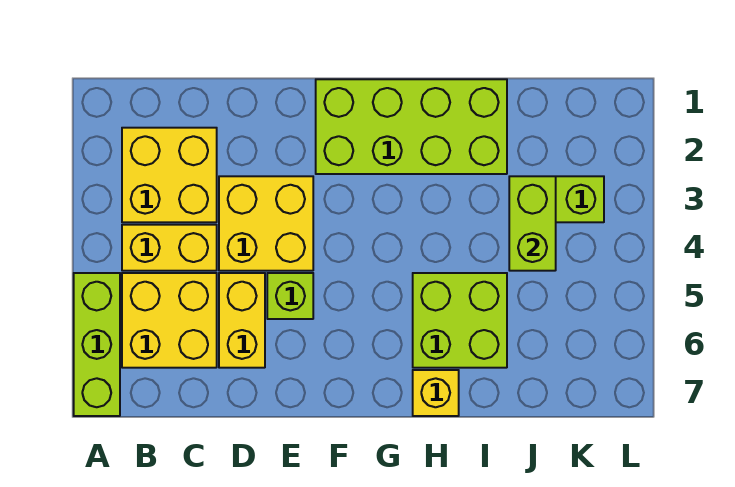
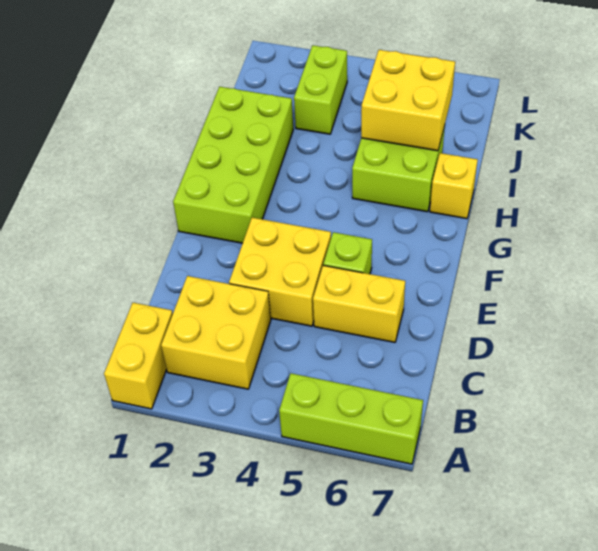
yellow 1x2 brick [122,225,217,271] -> yellow 1x2 brick moved to [104,303,173,409]
yellow 2x2 brick [122,273,217,368] -> yellow 2x2 brick moved to [361,50,455,151]
lime 1x2 brick [509,176,556,271] -> none

